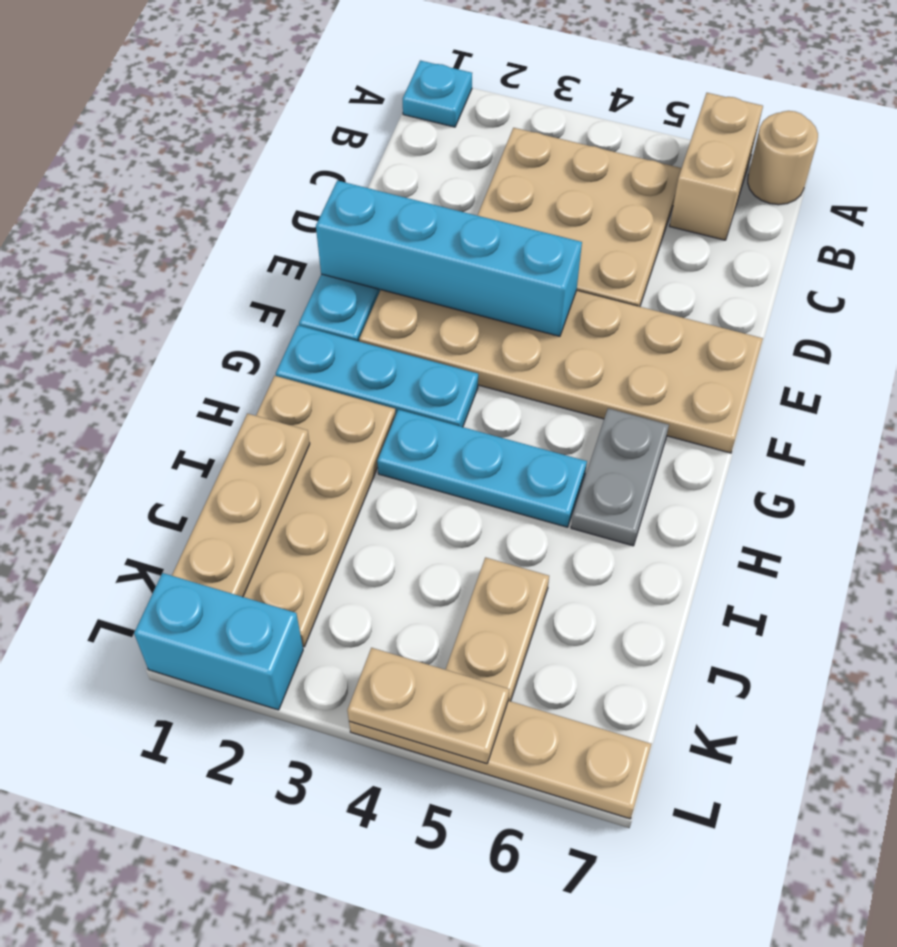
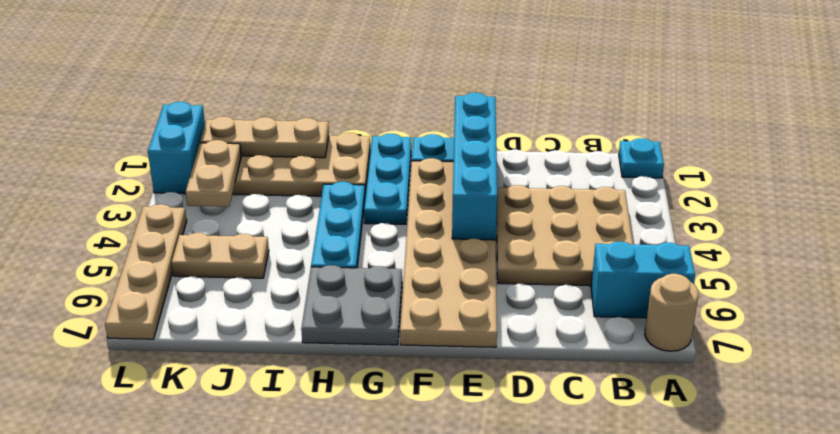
tan 1x2 brick [670,93,763,240] -> cyan 1x2 brick [591,242,695,318]
grey 1x2 plate [571,408,669,546] -> grey 2x2 plate [301,265,402,345]
tan 1x2 plate [347,648,509,764] -> tan 1x2 plate moved to [186,140,241,207]

